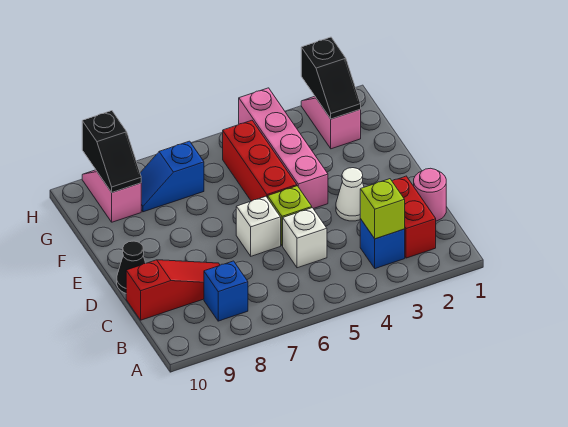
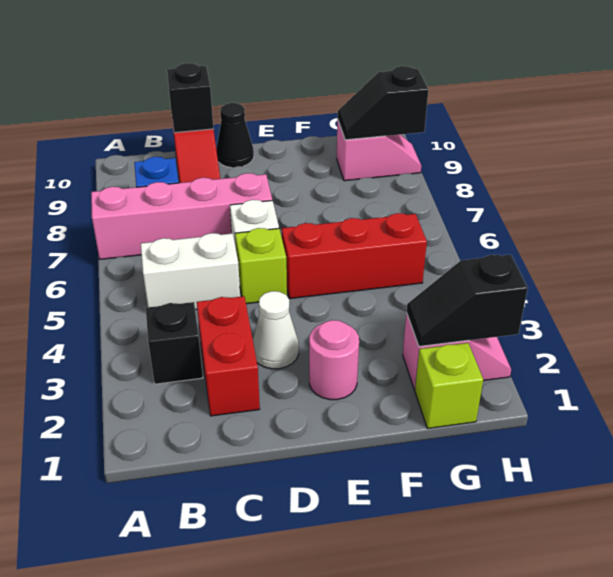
red 1x2 brick [392,176,436,258] -> red 1x2 brick turned to [197,296,260,416]
blue 1x1 brick [360,219,405,269] -> black 1x1 brick [146,302,203,384]
lime 1x1 brick [360,179,405,239] -> lime 1x1 brick moved to [415,343,483,429]
pink 1x1 round brick [414,168,446,221] -> pink 1x1 round brick moved to [309,320,359,400]
white 1x1 brick [283,208,327,268] -> white 1x2 brick [141,233,240,310]
none -> black 1x1 brick [167,63,214,133]
pink 1x4 brick [239,88,328,209] -> pink 1x4 brick moved to [91,173,272,259]
blue 1x2 slope [140,141,204,212] -> none

